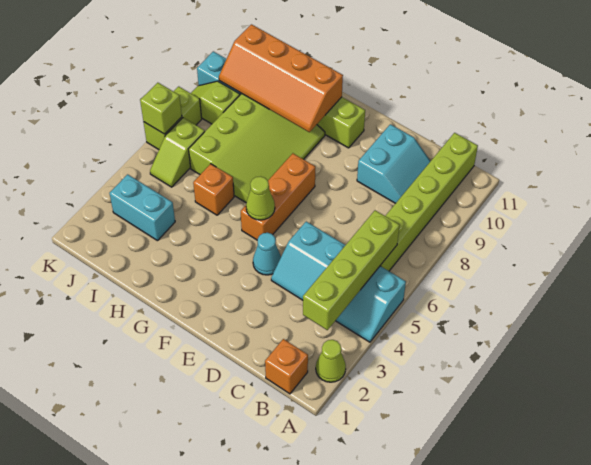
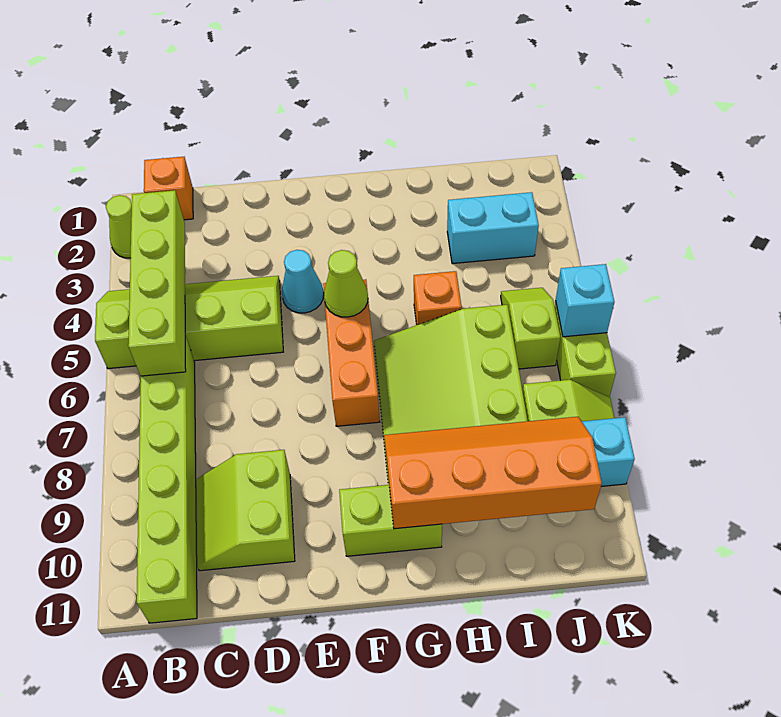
cyan 2x4 slope [271,221,406,342] -> lime 2x4 slope [95,276,283,369]
cyan 2x2 slope [357,124,430,203] -> lime 2x2 slope [196,450,295,571]
lime 1x1 brick [140,83,182,134] -> cyan 1x1 brick [556,264,614,337]

